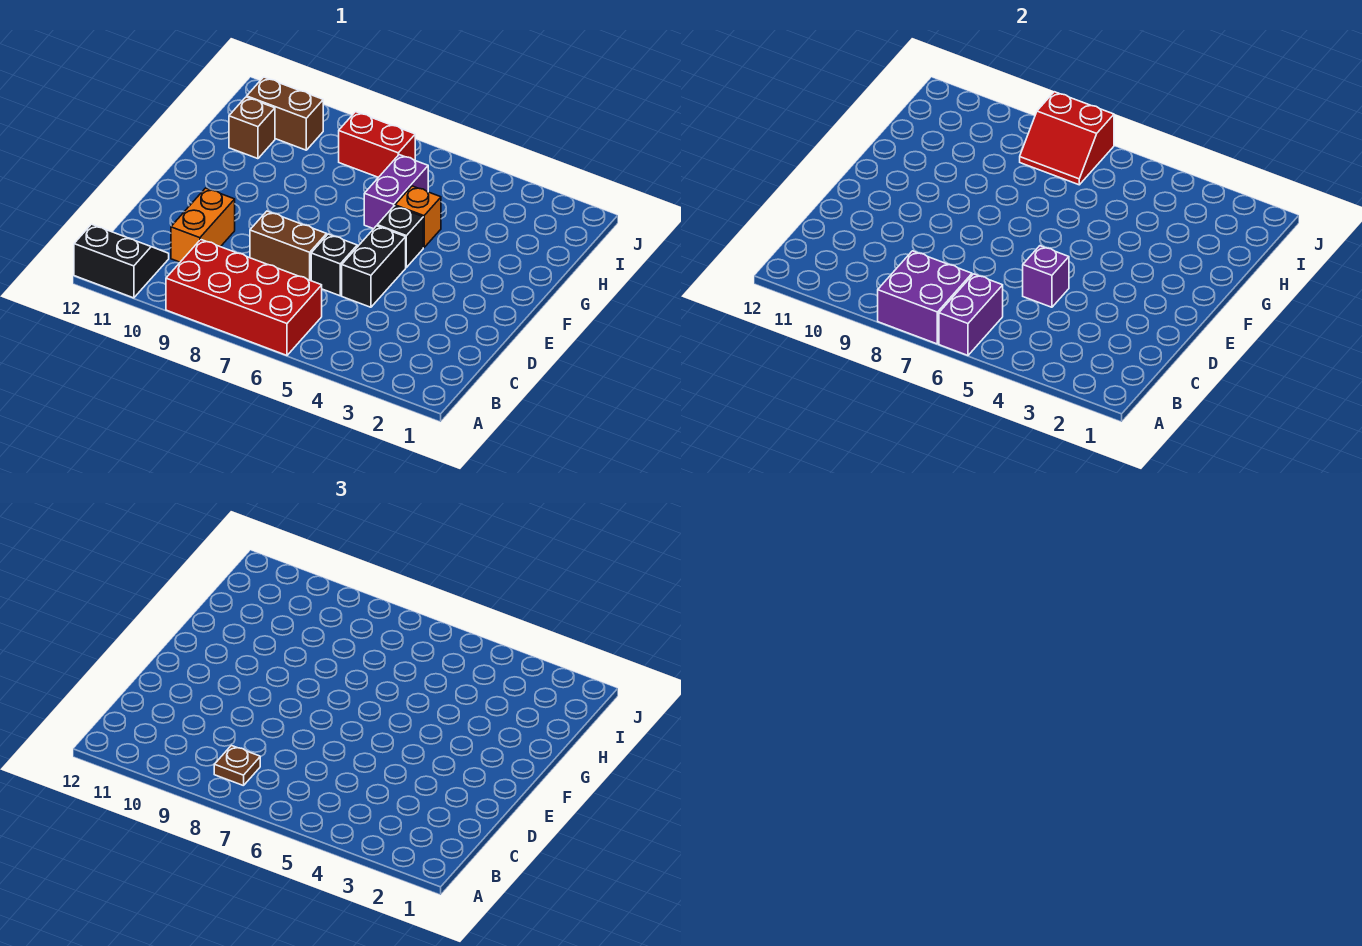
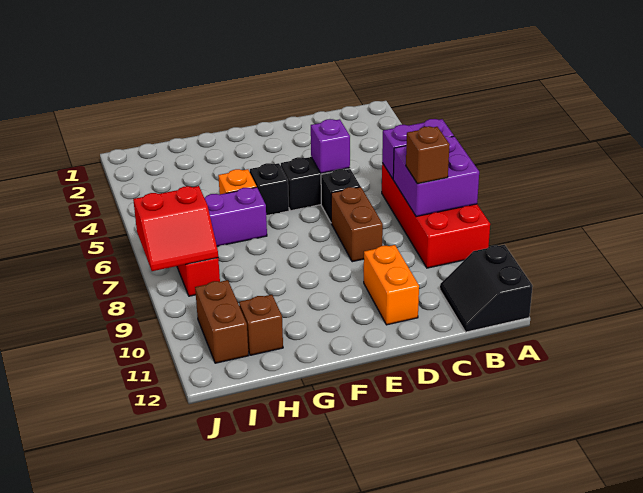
brown 1x1 plate [214,746,260,786] -> brown 1x1 brick [406,126,450,184]
orange 1x2 brick [171,188,235,262] -> orange 1x2 brick turned to [364,245,419,325]
red 2x2 slope [1020,92,1114,185] -> red 2x2 slope turned to [133,186,218,271]

